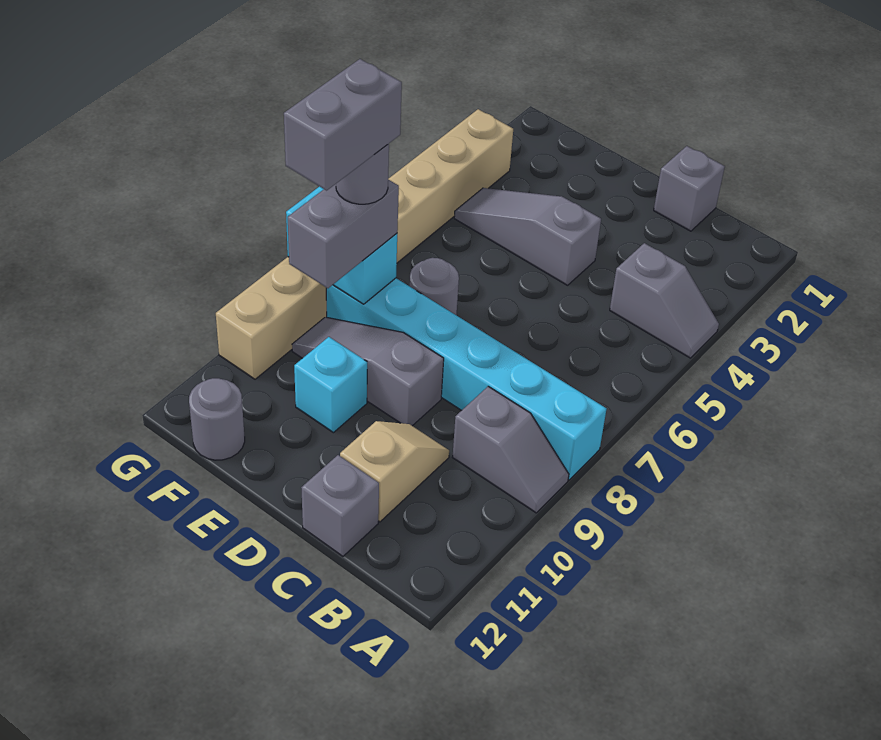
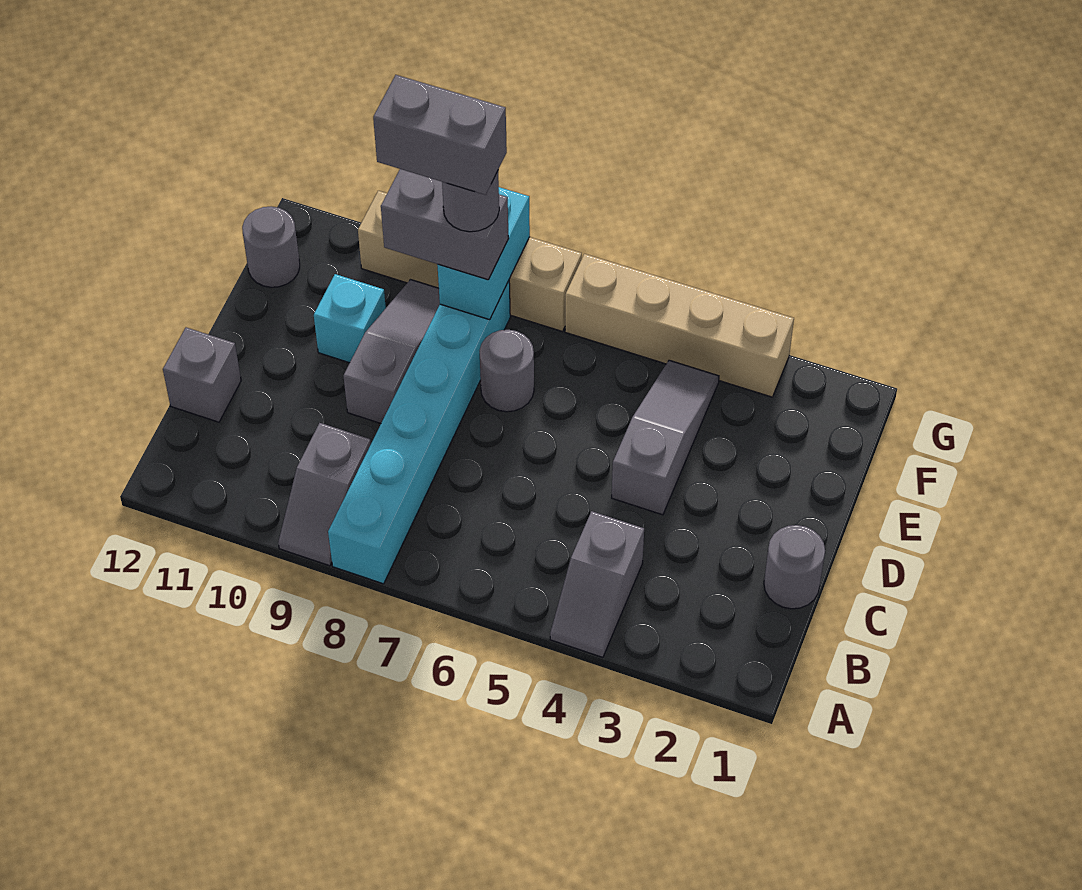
grey 1x1 brick [654,146,725,231] -> grey 1x1 round brick [764,525,825,609]
tan 1x2 slope [340,421,449,522] -> none

